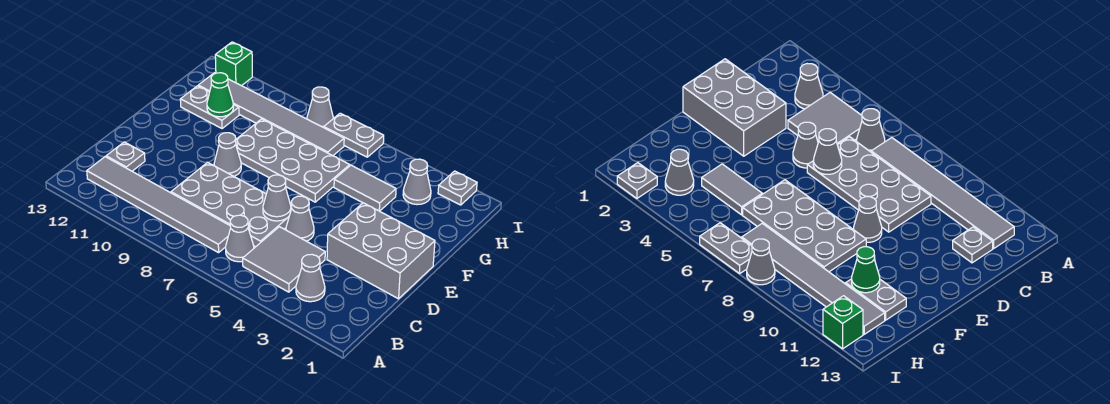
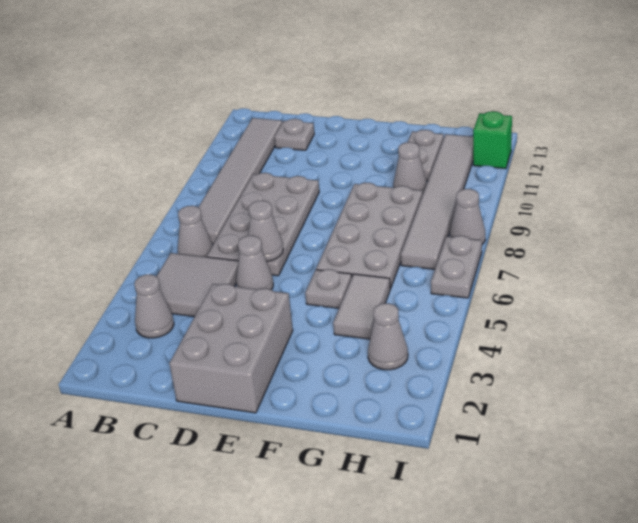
grey 1x1 cone [214,133,241,176] -> grey 1x1 cone moved to [393,142,427,193]
green 1x1 cone [207,73,233,117] -> none
grey 1x1 plate [438,171,477,205] -> grey 1x1 plate moved to [305,269,352,308]

